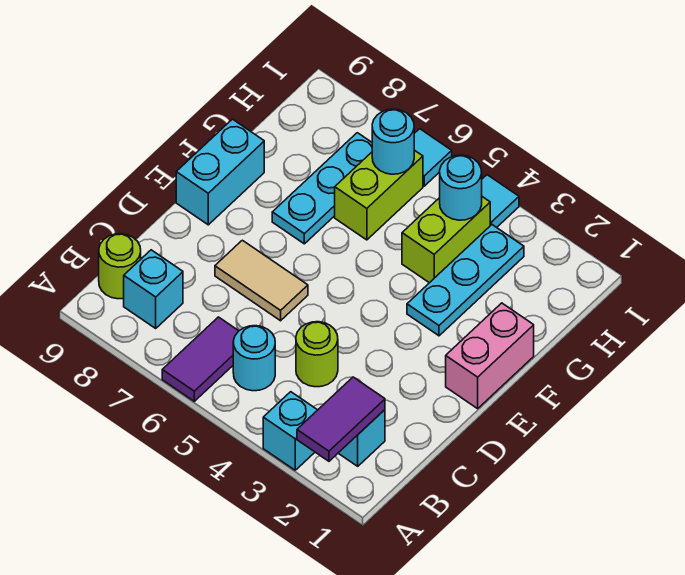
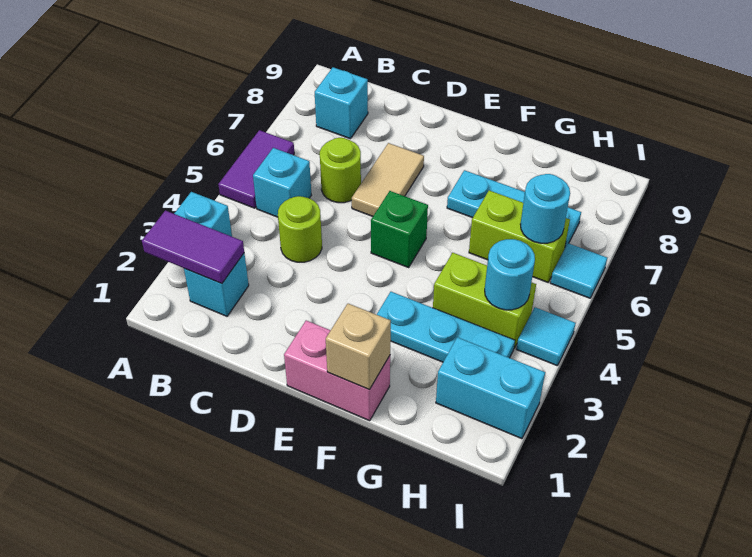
purple 1x2 tile [162,317,238,401] -> purple 1x2 tile turned to [218,130,294,208]
cyan 1x1 round brick [233,326,275,391] -> cyan 1x1 brick [253,148,311,217]
lime 1x1 round brick [99,234,141,299] -> lime 1x1 round brick moved to [320,138,361,203]
none -> green 1x1 brick [371,191,428,267]
cyan 1x2 brick [176,119,264,225] -> cyan 1x2 brick moved to [436,337,545,439]
none -> tan 1x1 brick [326,304,391,390]

